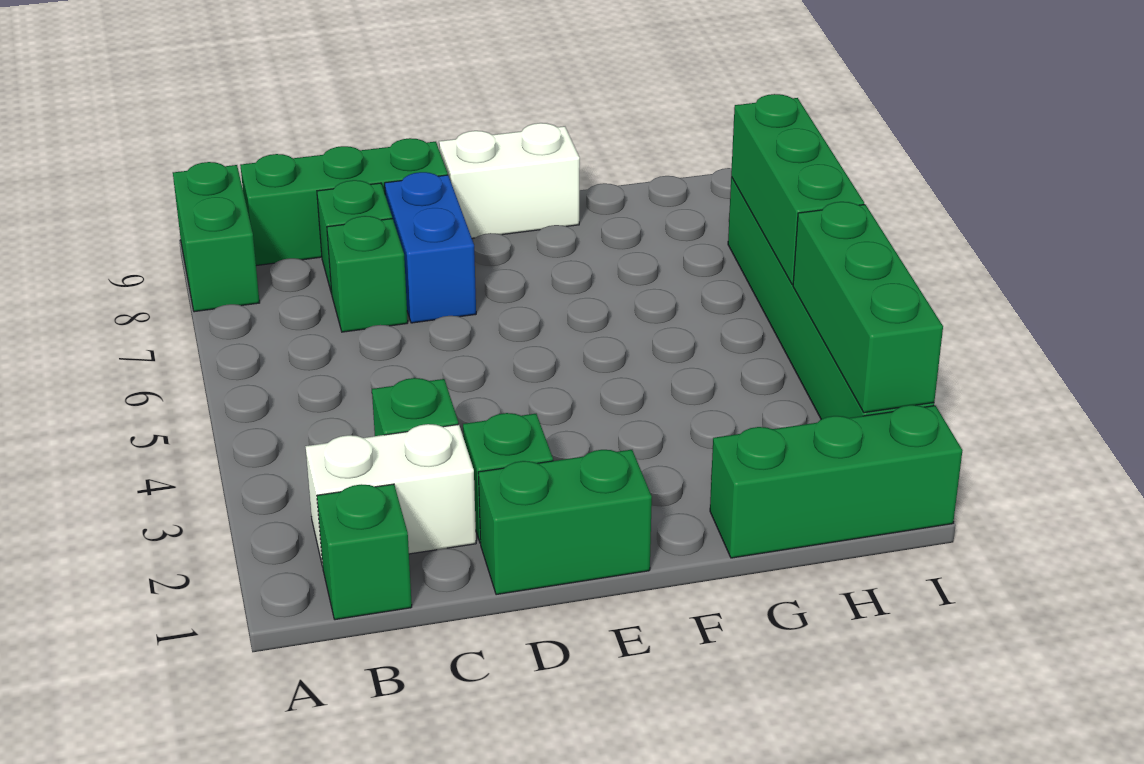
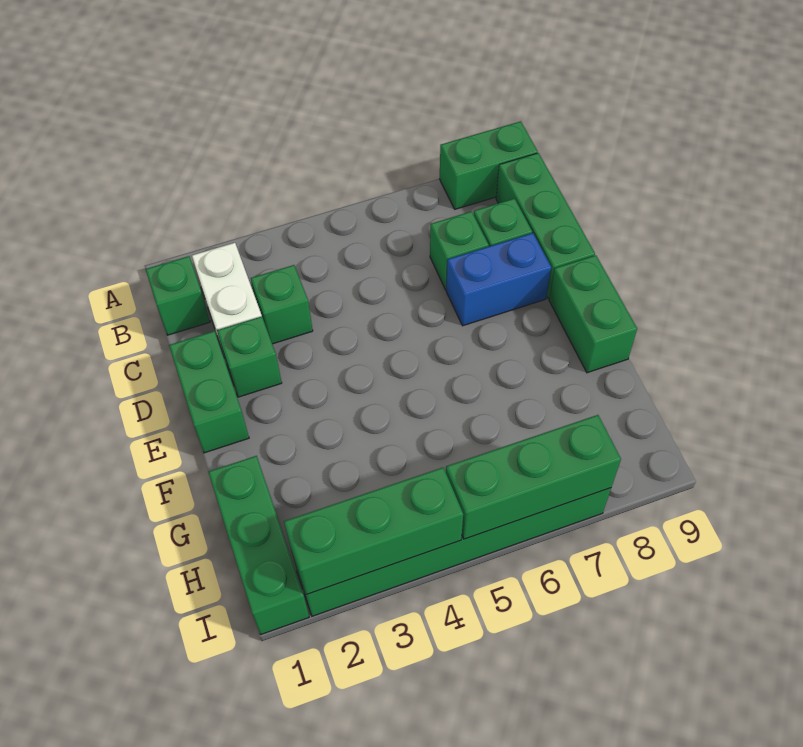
white 1x2 brick [439,123,580,238] -> green 1x2 brick [549,255,637,373]

